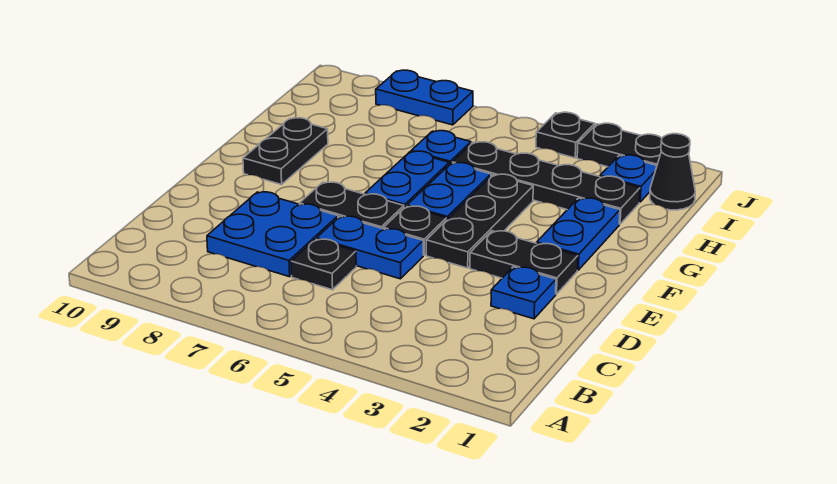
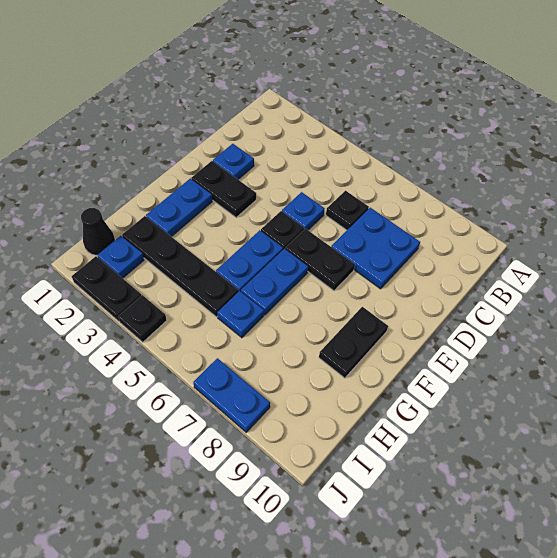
blue 1x2 plate [317,216,423,279] -> blue 1x1 plate [282,192,325,230]
black 1x3 plate [426,174,533,268] -> none

